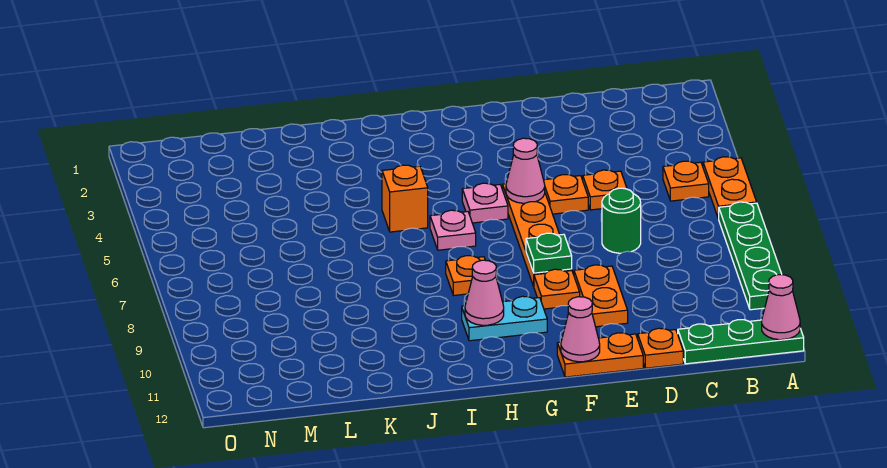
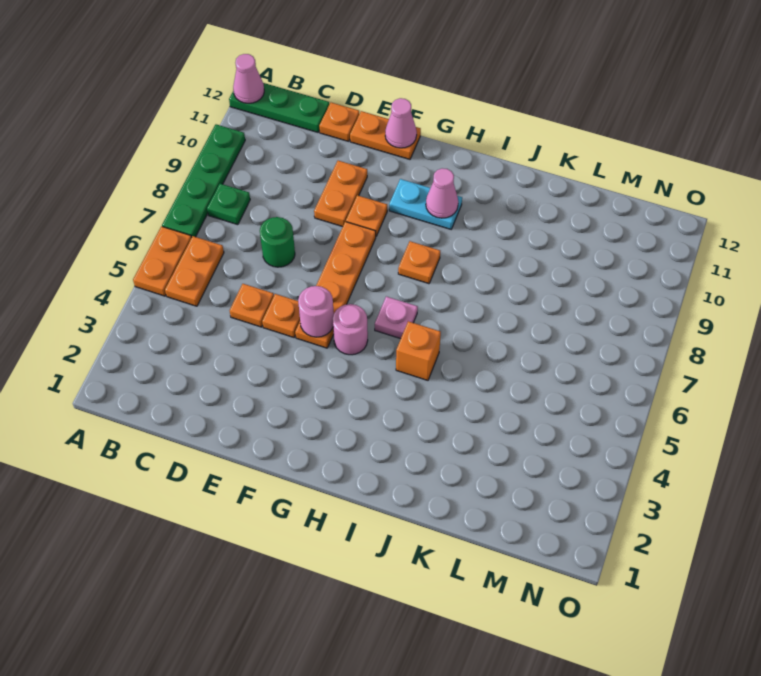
orange 1x1 plate [663,161,709,201] -> orange 1x2 plate [165,236,224,306]
pink 1x1 cone [506,138,545,203] -> pink 1x1 round brick [298,286,334,337]
green 1x1 plate [526,233,572,273] -> green 1x1 plate moved to [207,184,250,225]
pink 1x1 plate [462,183,508,223] -> pink 1x1 round brick [333,304,368,355]

